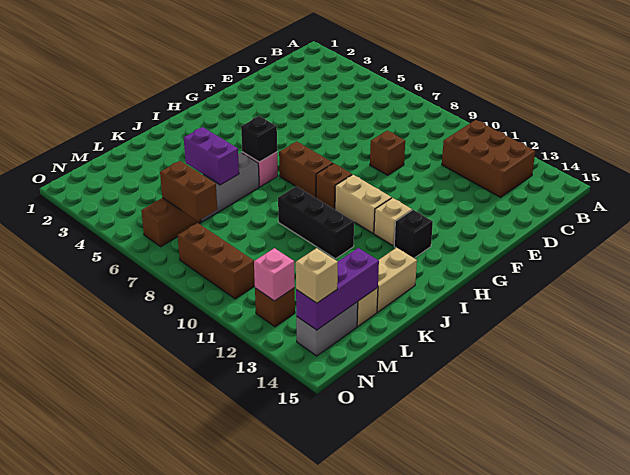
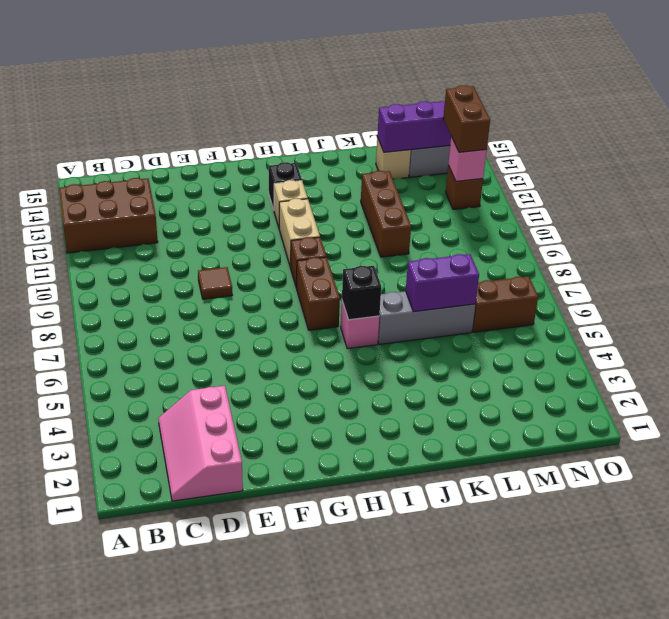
brown 2x3 brick [442,120,535,197] -> brown 2x3 brick turned to [59,178,158,253]
none -> pink 2x3 slope [158,386,243,501]
brown 1x1 brick [370,131,405,175] -> brown 1x1 tile [198,267,232,299]
black 1x3 brick [278,186,354,259] -> none
tan 1x2 brick [377,248,417,312] -> none
purple 1x2 brick [184,127,239,185] -> purple 1x2 brick turned to [406,254,479,312]
brown 1x2 brick [160,161,217,221] -> brown 1x2 brick moved to [443,85,490,152]
brown 1x3 brick [178,223,255,299] -> brown 1x3 brick moved to [361,171,411,257]
tan 1x1 brick [296,248,338,303] -> none

